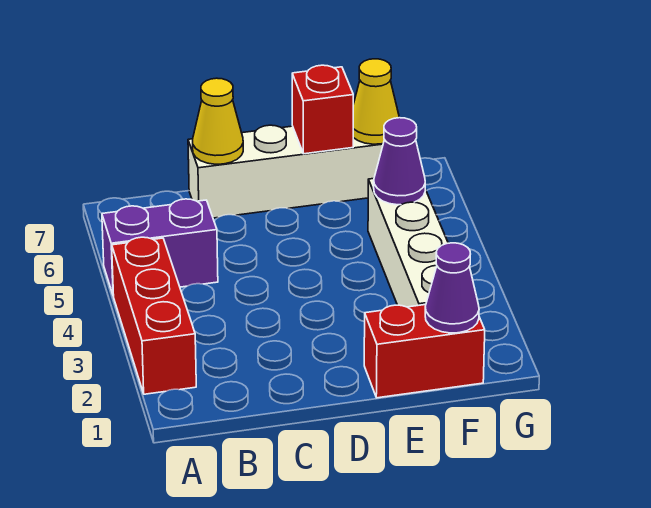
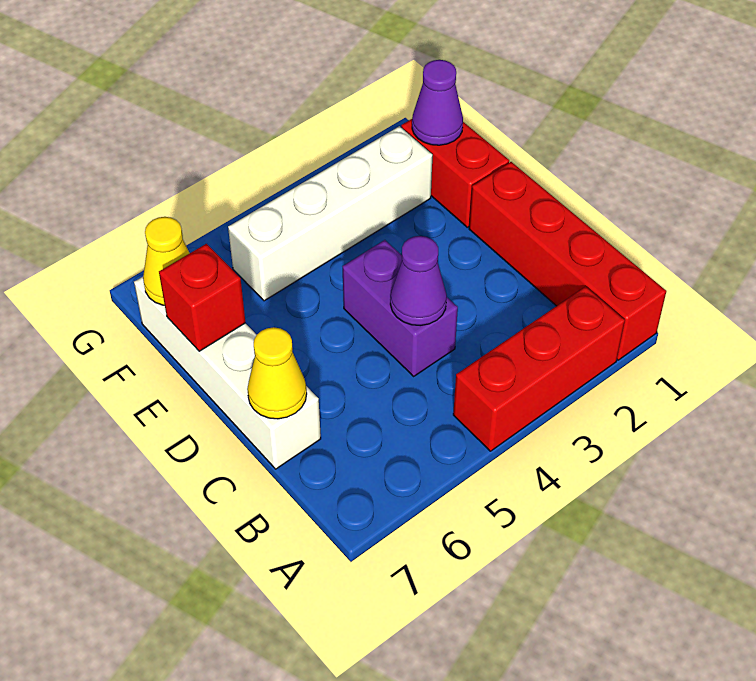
none -> red 1x4 brick [469,162,666,360]
purple 1x2 brick [102,199,218,296] -> purple 1x2 brick moved to [342,240,458,376]
purple 1x1 cone [374,118,425,205] -> purple 1x1 cone moved to [390,236,447,326]

